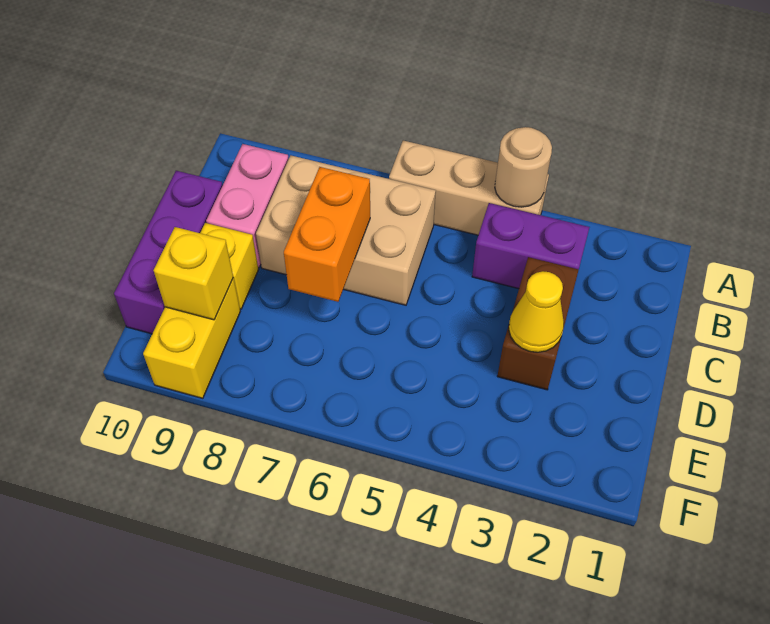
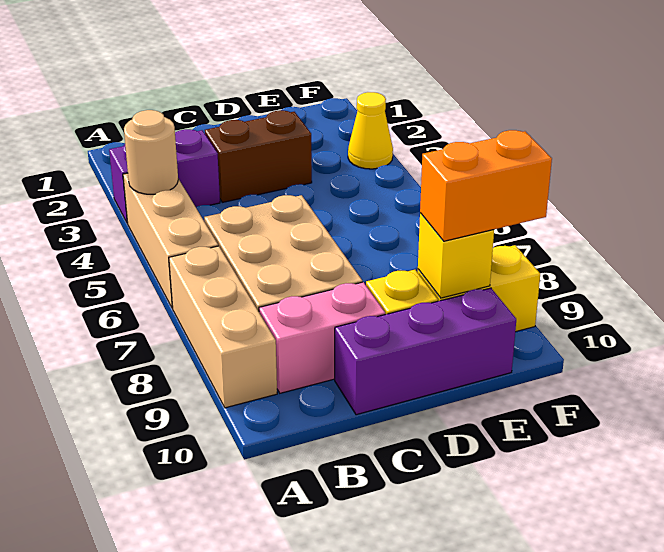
none -> tan 1x3 brick [169,246,277,408]
purple 1x2 brick [472,203,590,289] -> purple 1x2 brick turned to [109,129,220,223]
orange 1x2 brick [284,167,370,302] -> orange 1x2 brick moved to [420,130,552,241]
yellow 1x1 cone [509,271,564,352] -> yellow 1x1 cone moved to [348,92,393,169]

